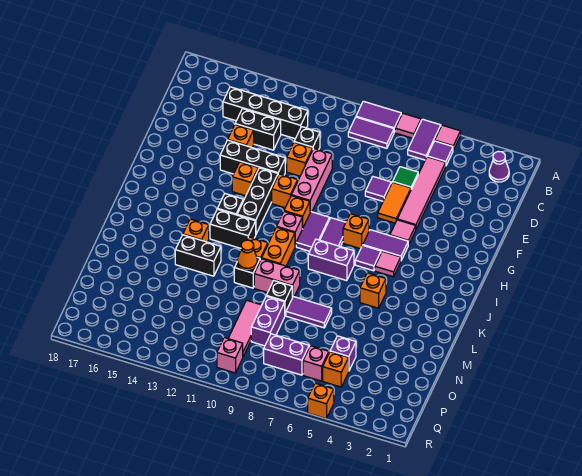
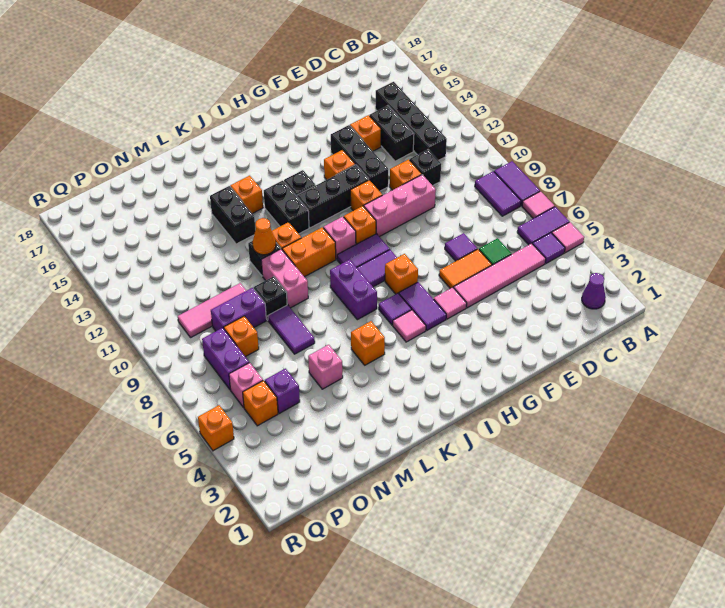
none -> orange 1x1 brick [224,316,259,357]
pink 1x1 brick [217,338,243,373] -> pink 1x1 brick moved to [308,345,343,389]

